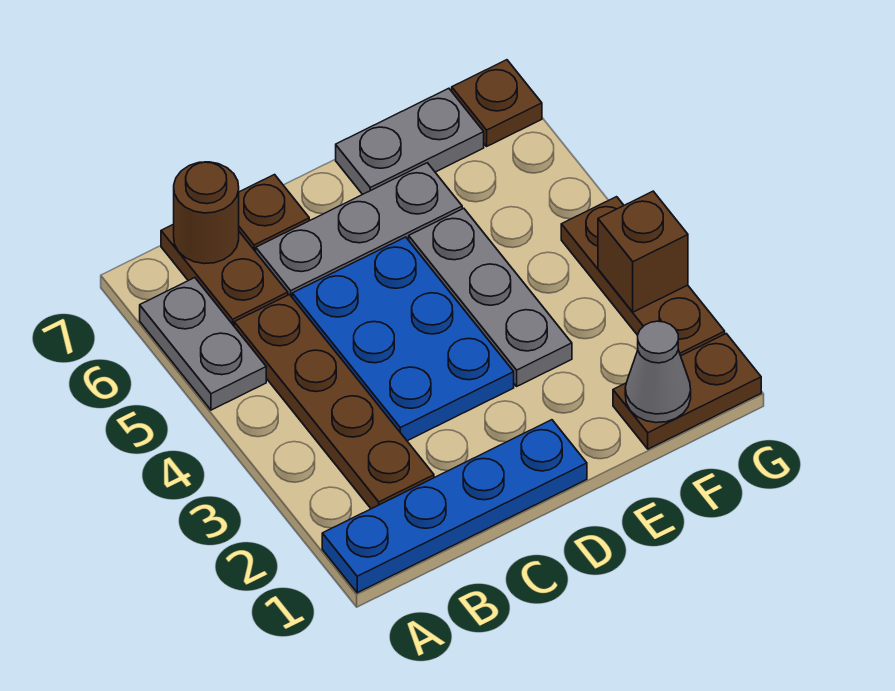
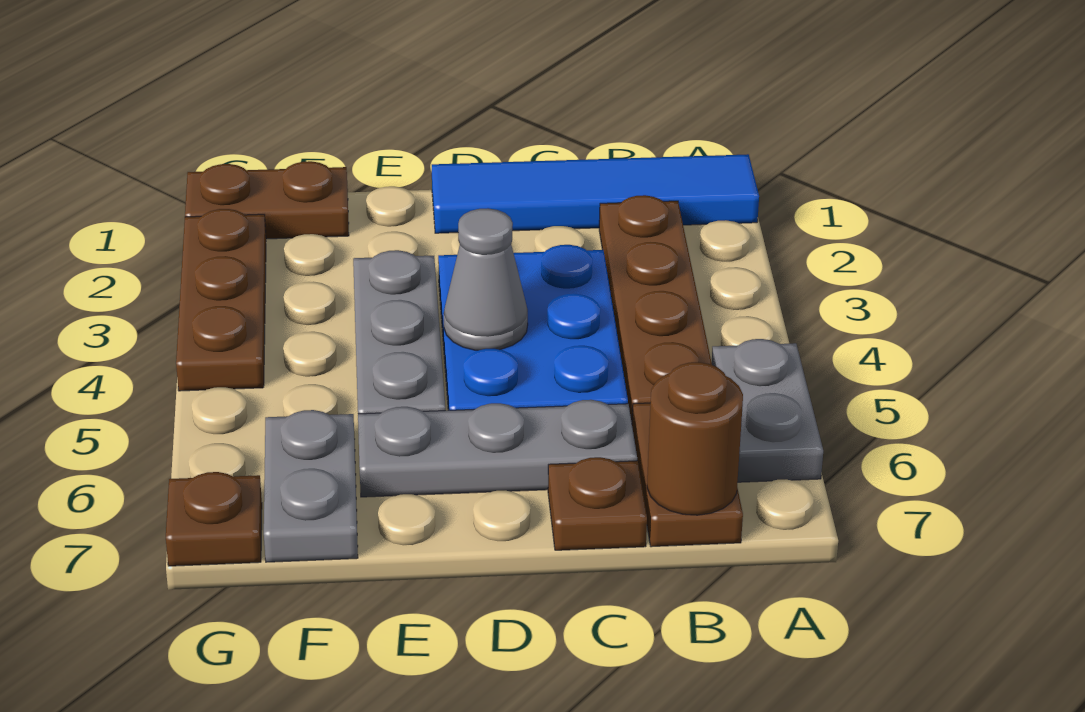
blue 1x4 plate [322,420,587,593] -> blue 1x4 tile [432,154,759,233]
grey 1x2 plate [336,88,484,194] -> grey 1x2 plate turned to [264,410,358,562]
grey 1x1 cone [625,321,691,423] -> grey 1x1 cone moved to [444,208,528,350]
brown 1x1 brick [598,191,688,312] -> none

